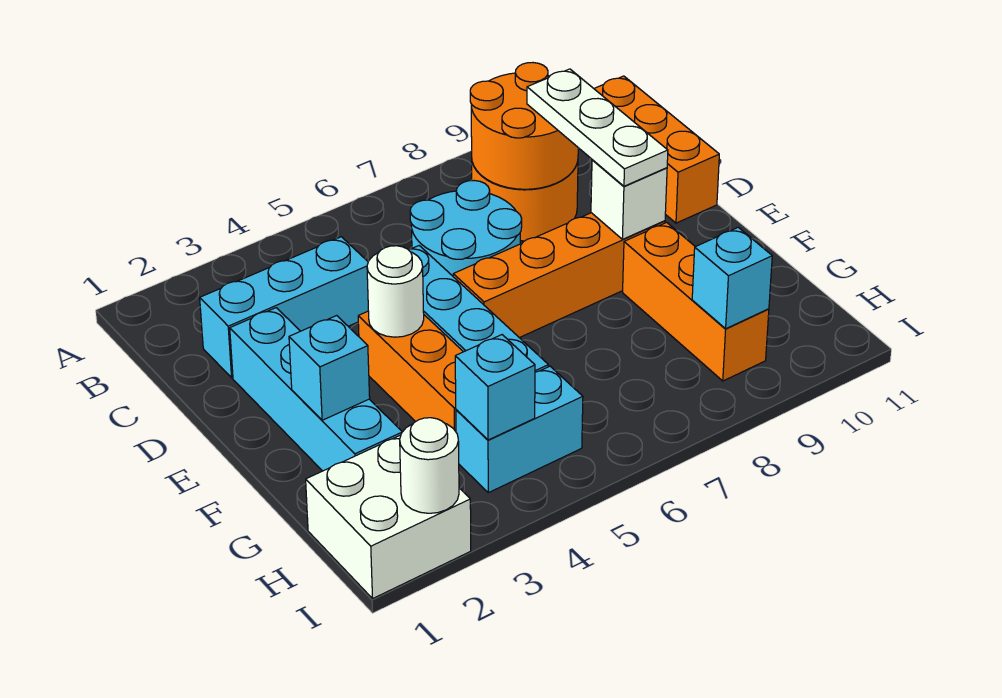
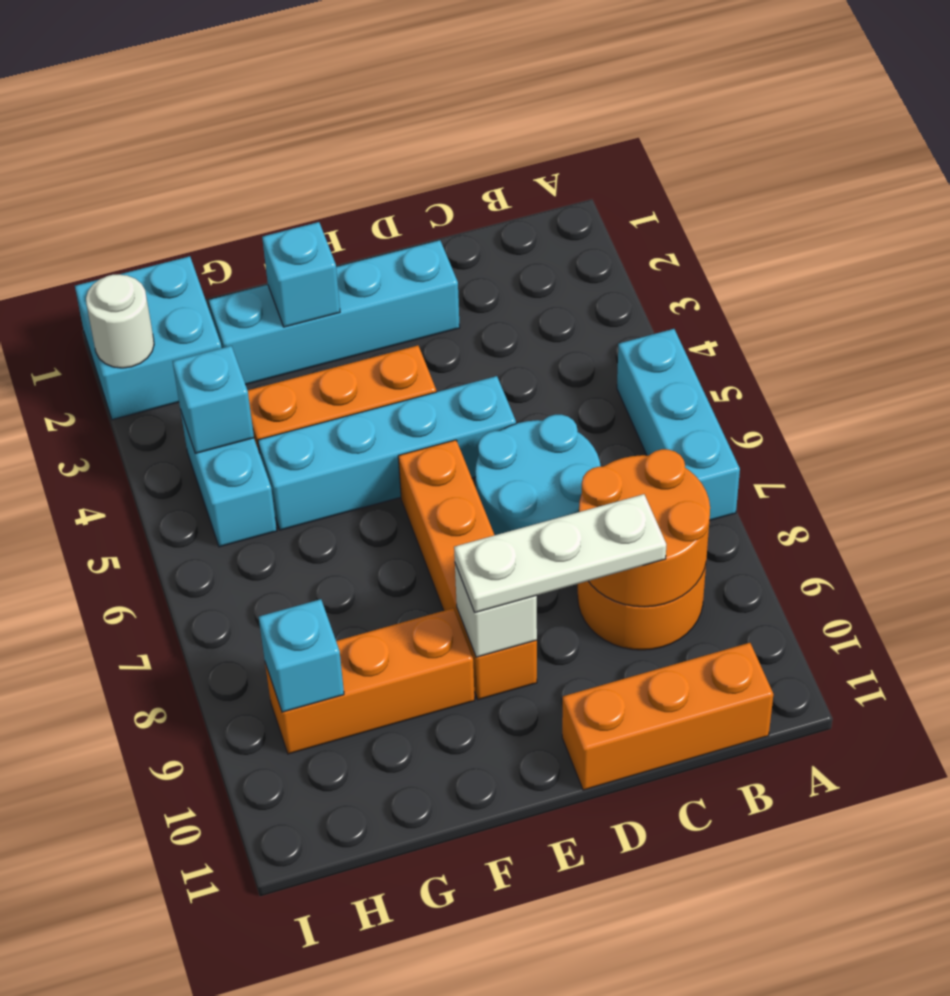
cyan 1x3 brick [200,237,368,378] -> cyan 1x3 brick moved to [617,329,740,520]
white 1x1 round brick [367,246,424,337] -> none
white 2x2 brick [306,435,471,598] -> cyan 2x2 brick [75,256,221,420]

